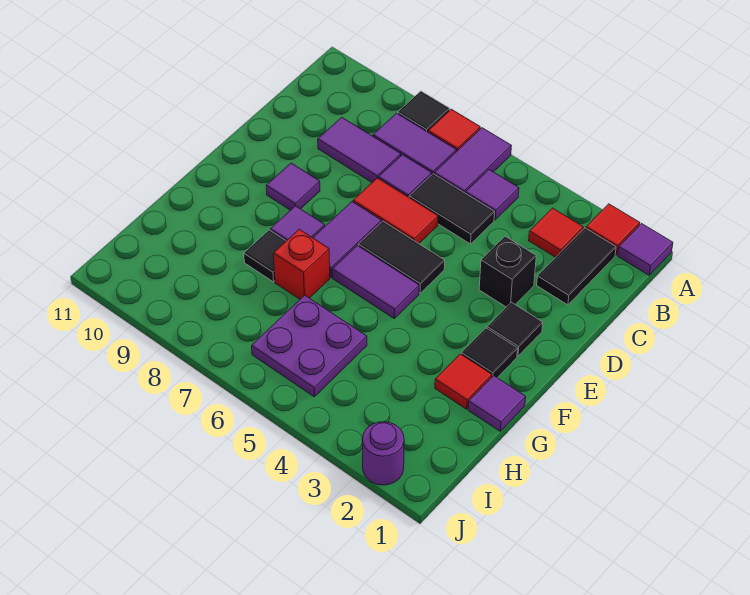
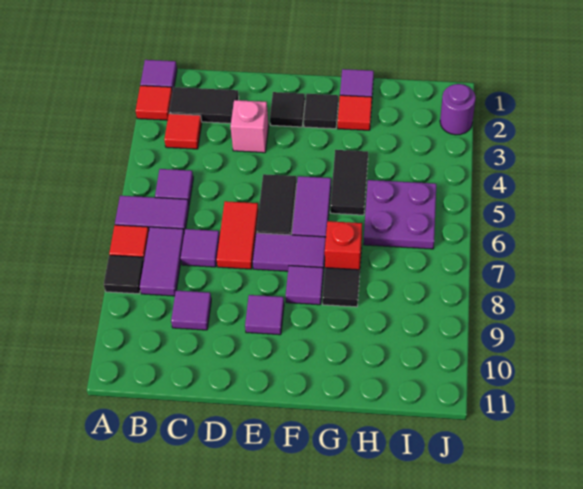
black 1x2 tile [409,174,495,244] -> black 1x2 tile moved to [330,150,368,215]
purple 1x2 tile [318,117,401,182] -> purple 1x1 tile [171,291,211,330]
black 1x1 brick [479,236,536,307] -> pink 1x1 brick [231,100,269,153]

